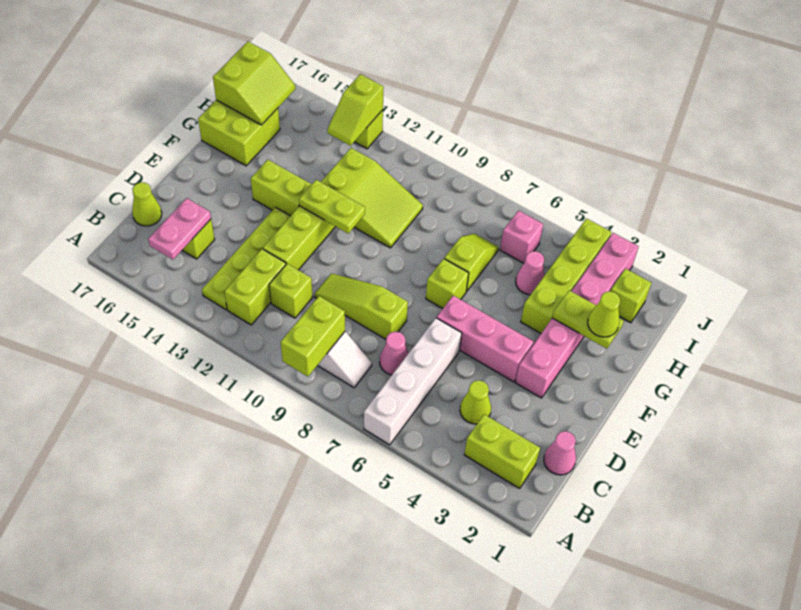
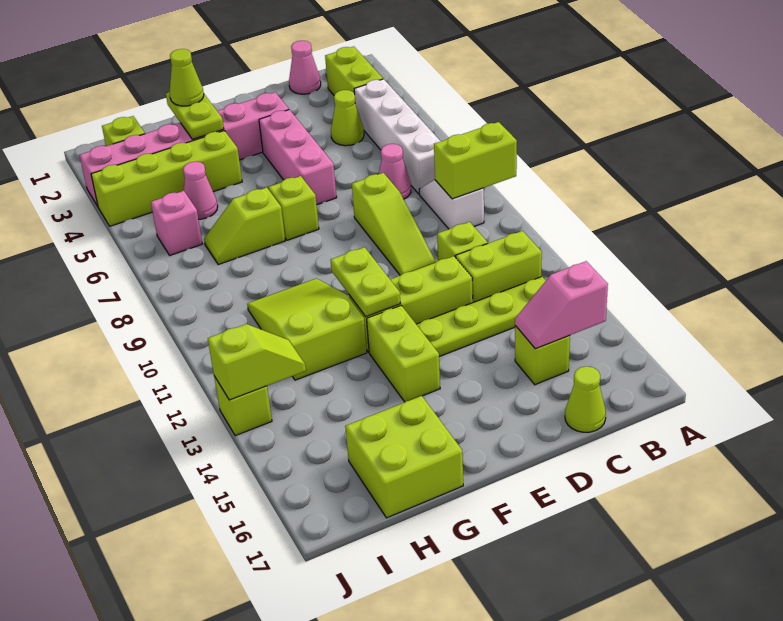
white 1x4 brick [364,318,462,445] -> white 1x4 brick turned to [354,79,441,194]
pink 1x2 plate [148,198,211,260] -> pink 1x2 slope [515,261,608,349]
lime 2x2 slope [213,42,295,125] -> none

